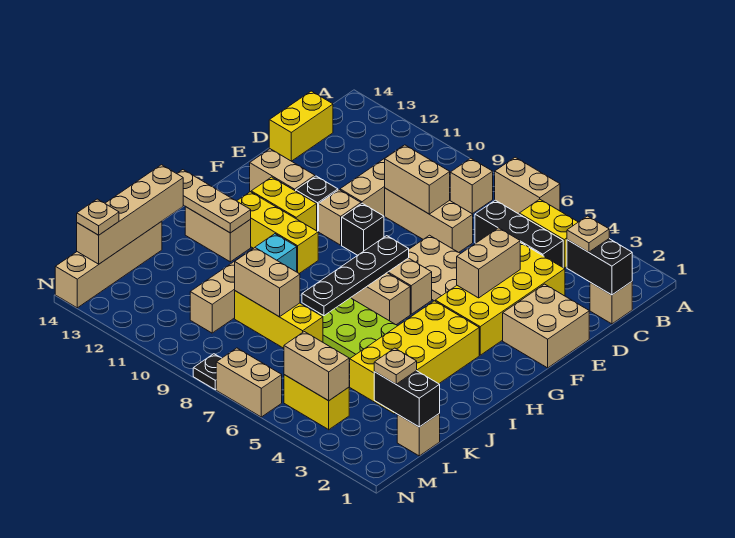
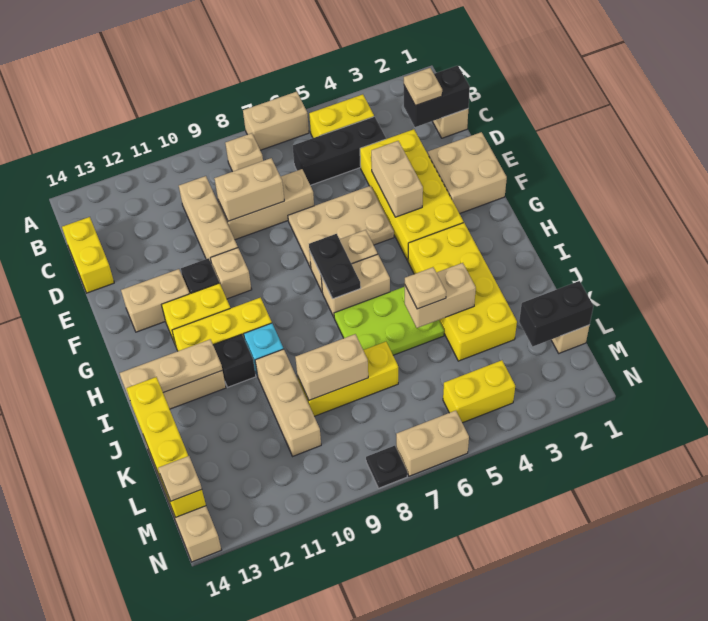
black 1x1 brick [342,203,384,255] -> black 1x1 brick moved to [213,334,256,387]
black 1x4 plate [302,236,409,316] -> black 1x2 plate [309,234,361,299]
tan 1x4 brick [77,165,183,264] -> yellow 1x4 brick [126,377,206,517]
tan 1x1 plate [374,348,417,384] -> tan 1x1 plate moved to [405,267,446,309]
tan 1x2 brick [284,332,349,401] -> tan 1x2 brick moved to [405,263,476,328]

